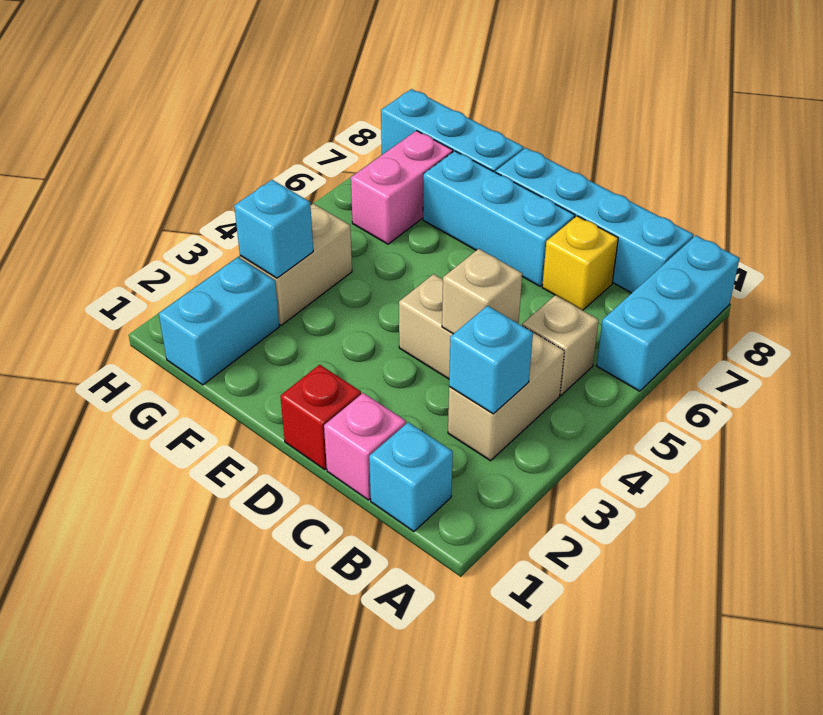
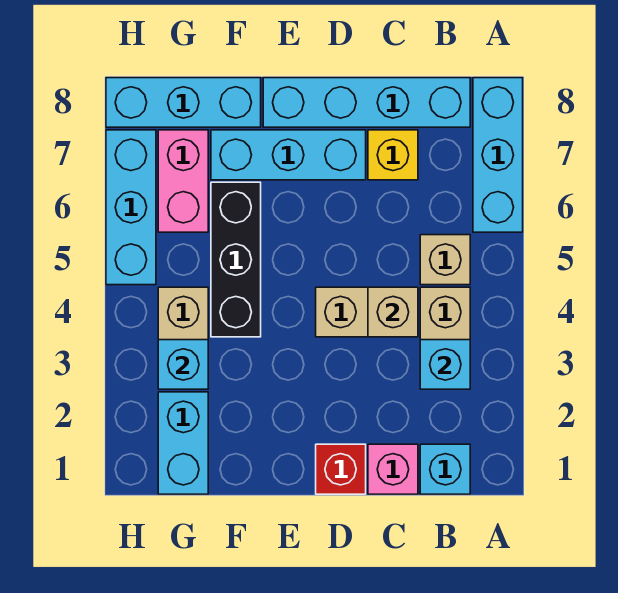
none -> black 1x3 brick [211,182,261,337]
none -> cyan 1x3 brick [106,130,156,285]

